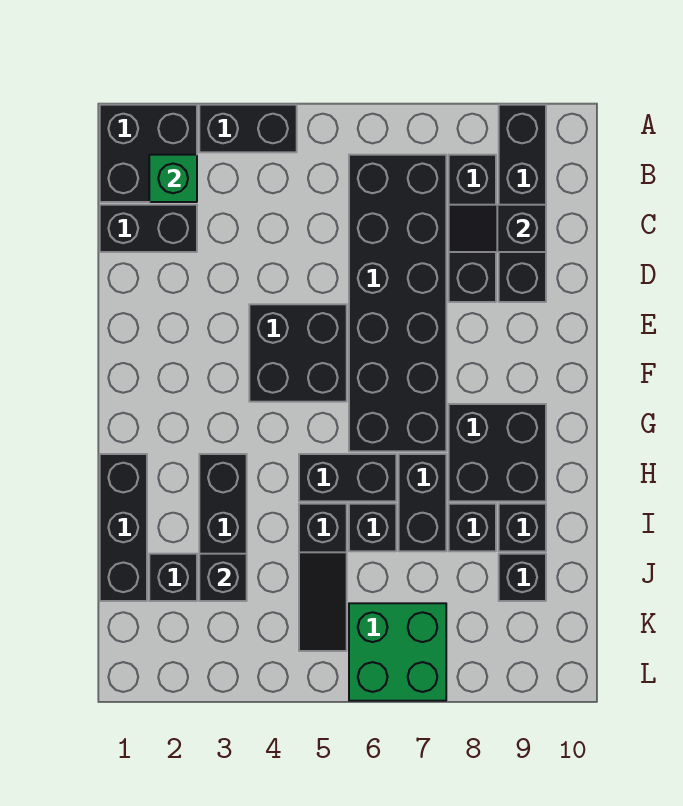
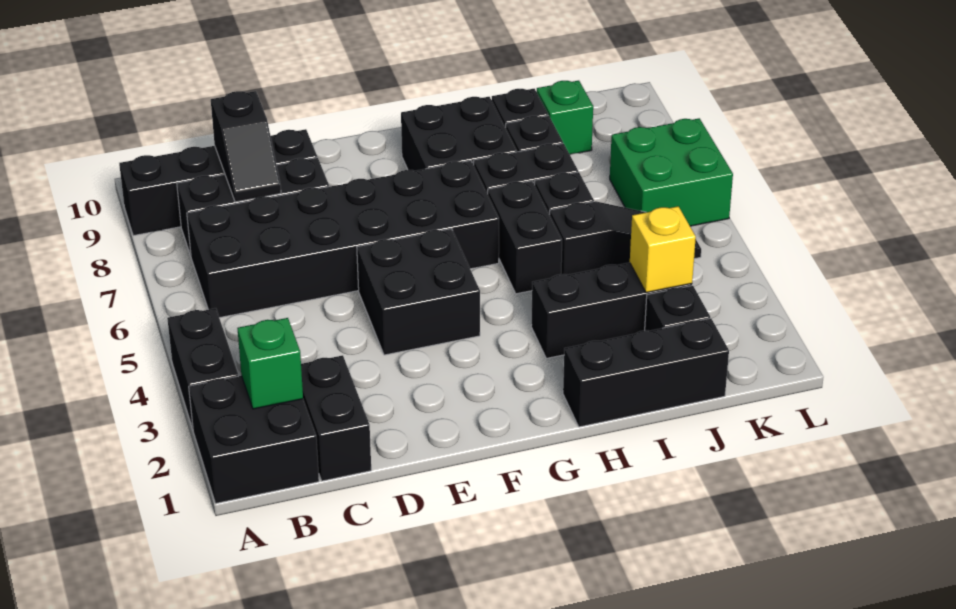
black 1x1 brick [199,554,247,601] -> yellow 1x1 brick [630,206,696,293]
black 1x1 brick [499,554,546,601] -> green 1x1 brick [537,81,593,154]

